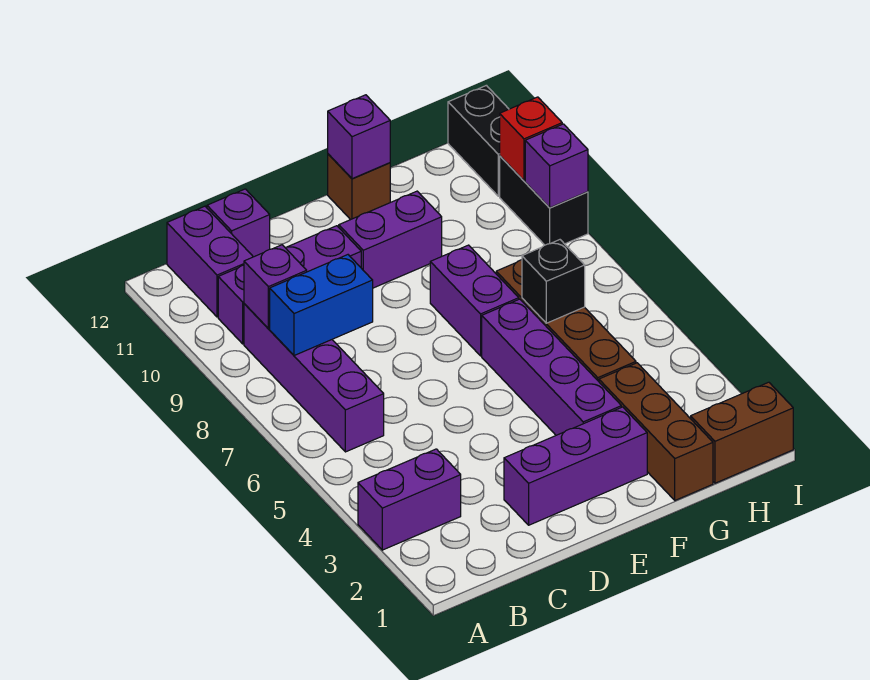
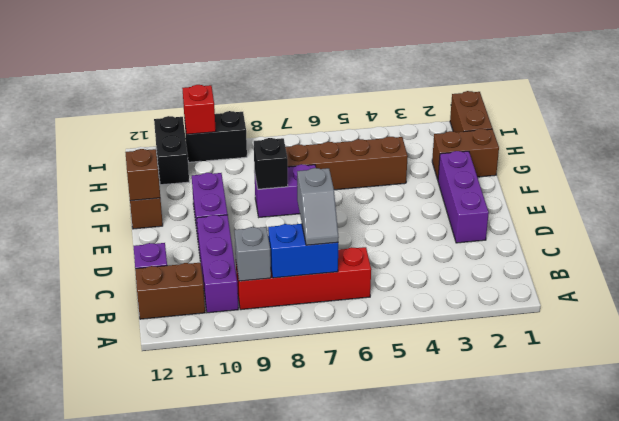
purple 1x2 brick [358,449,461,550] -> none
purple 1x4 brick [244,304,384,452] -> red 1x4 brick [236,247,371,310]
none -> grey 1x2 slope [297,168,339,245]
blue 1x2 brick [270,255,373,356] -> blue 1x2 brick turned to [268,224,338,278]
purple 1x1 brick [244,245,307,329] -> grey 1x1 brick [234,227,271,281]
purple 1x2 brick [167,206,253,317] -> brown 1x2 brick [135,263,205,319]
purple 1x4 brick [482,299,621,435] -> none
purple 1x1 brick [328,95,390,179] -> brown 1x1 brick [125,149,160,201]
brown 1x3 brick [599,363,713,500] -> brown 1x2 brick [432,129,499,179]
black 1x1 brick [522,240,585,323] -> black 1x1 brick moved to [254,138,288,189]
purple 1x1 brick [525,124,588,208] -> none
black 1x2 brick [448,85,509,196] -> black 1x2 brick turned to [154,116,189,185]

